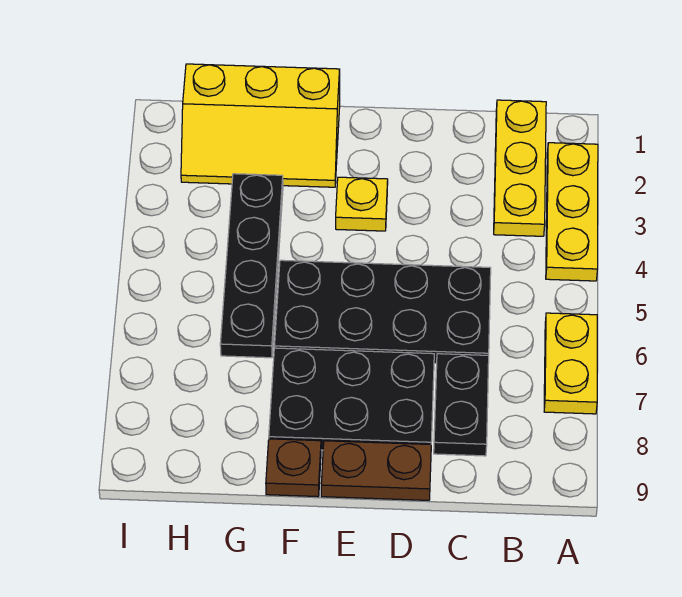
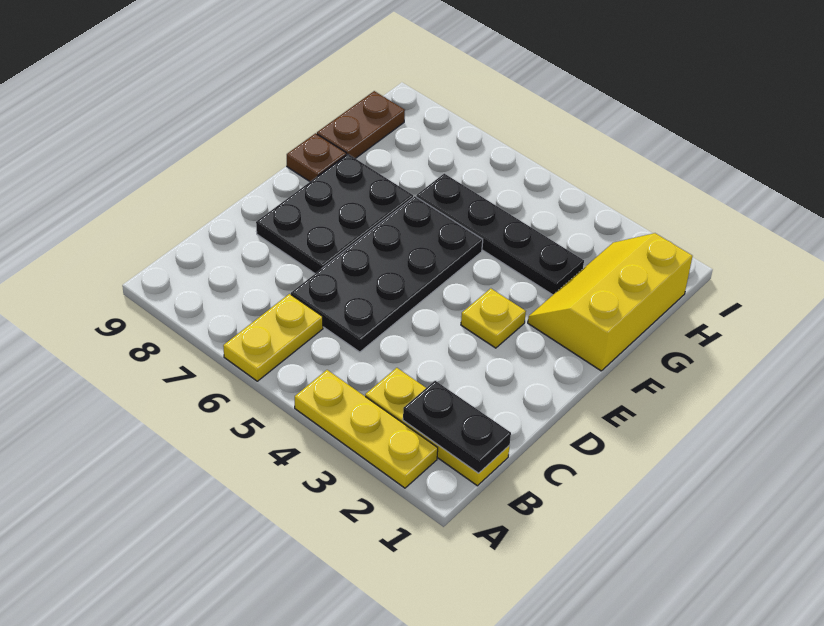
yellow 1x2 plate [544,313,597,414] -> yellow 1x2 plate turned to [223,294,323,381]
black 1x2 plate [434,354,489,456] -> black 1x2 plate moved to [403,381,511,473]
brown 1x2 plate [321,441,431,500] -> brown 1x2 plate moved to [317,91,405,159]

